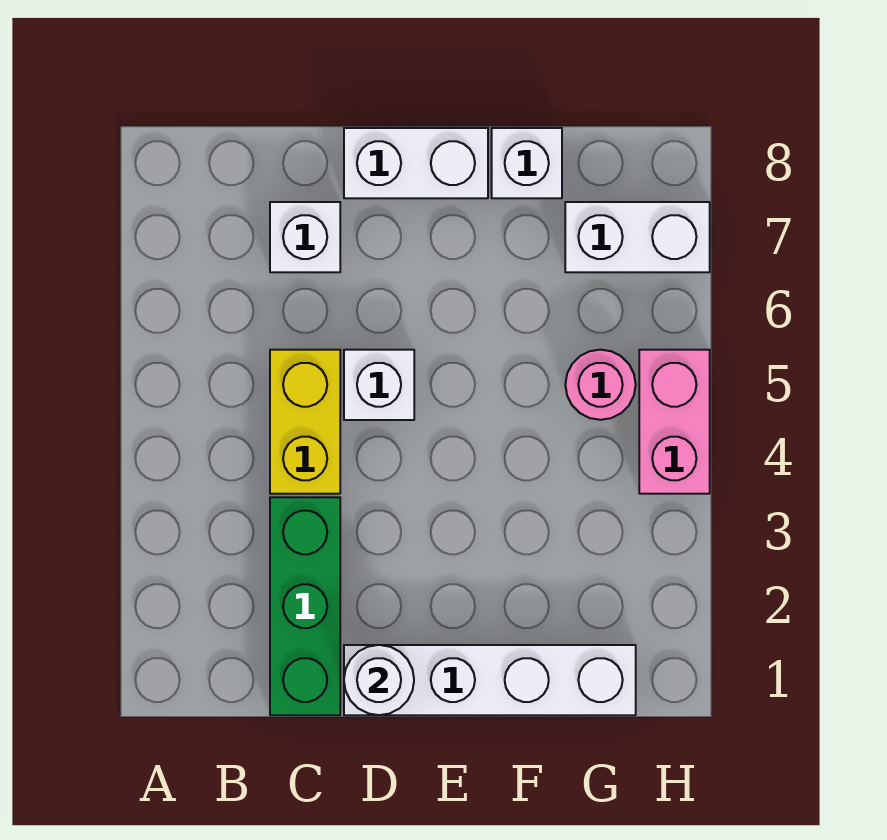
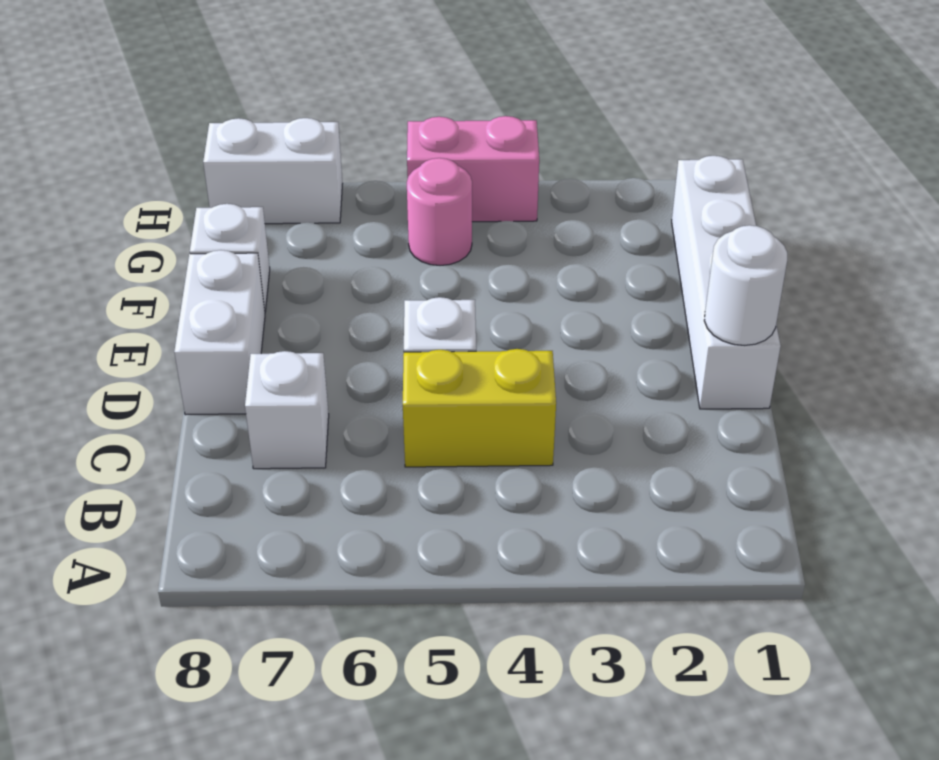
green 1x3 brick [270,497,340,715] -> none
white 1x2 brick [565,202,710,272] -> white 1x2 brick turned to [203,118,343,224]

